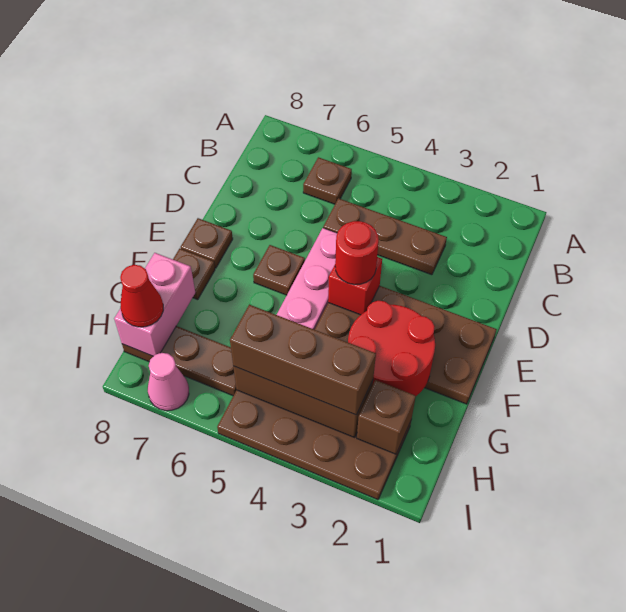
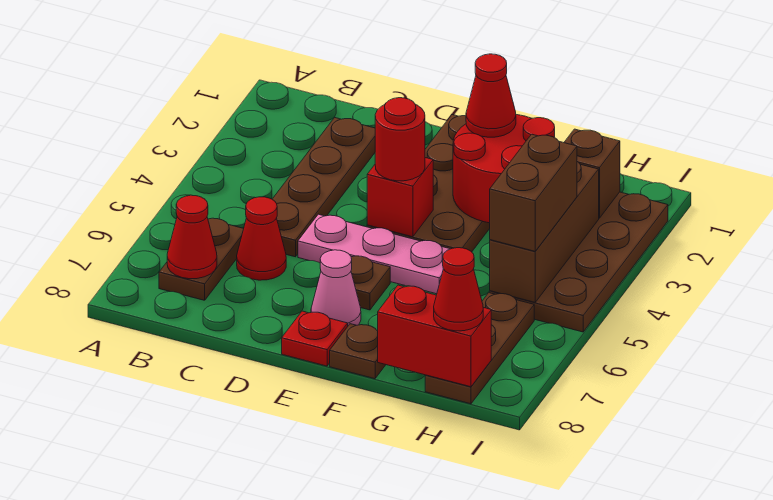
brown 1x1 plate [303,157,352,204] -> brown 1x2 plate [159,218,244,300]
none -> red 1x1 cone [167,195,217,279]
brown 1x3 plate [323,198,447,275] -> brown 1x4 plate [272,118,375,257]
none -> red 1x1 cone [237,197,286,280]
brown 1x1 plate [181,218,233,268] -> red 1x1 plate [282,311,348,366]
none -> red 1x1 cone [466,54,516,137]
pink 1x2 brick [114,253,195,356] -> red 1x2 brick [378,285,491,387]
brown 1x3 brick [230,304,376,415] -> brown 1x2 brick [490,134,577,251]
pink 1x1 cone [148,353,189,411] -> pink 1x1 cone moved to [311,250,361,325]

